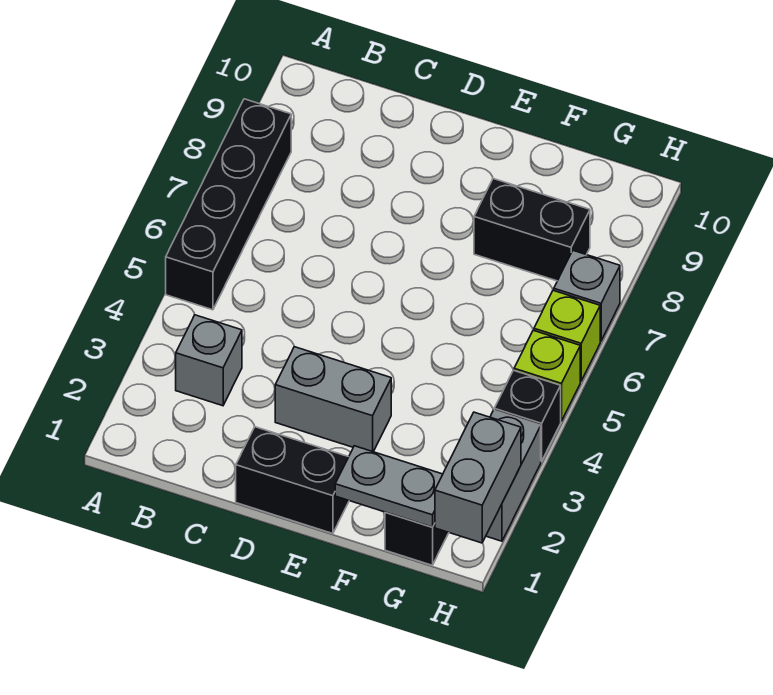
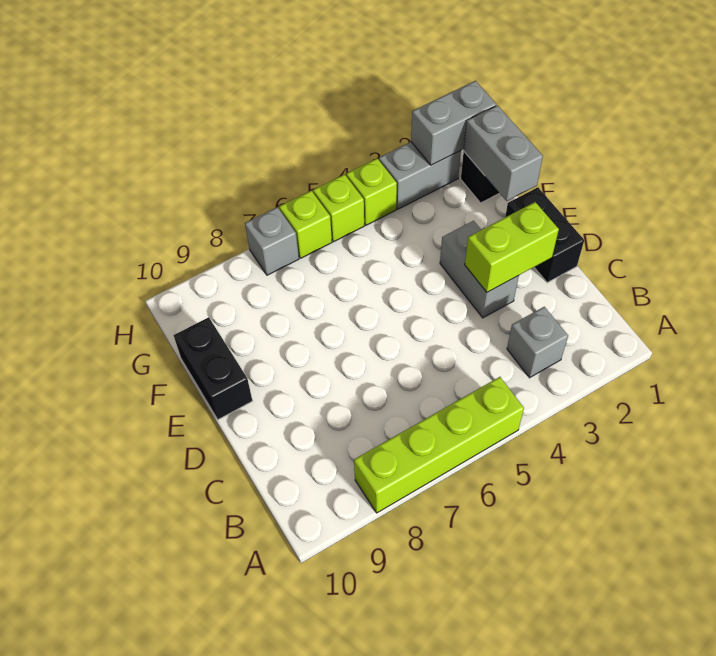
black 1x4 brick [166,99,291,310] -> lime 1x4 brick [354,377,524,513]
none -> lime 1x2 brick [465,202,559,292]
grey 1x2 plate [335,446,443,527] -> grey 1x2 brick [464,106,543,201]
black 1x2 brick [474,179,590,281] -> black 1x2 brick moved to [174,317,252,420]
black 1x1 brick [494,370,561,461] -> lime 1x1 brick [346,158,397,225]

